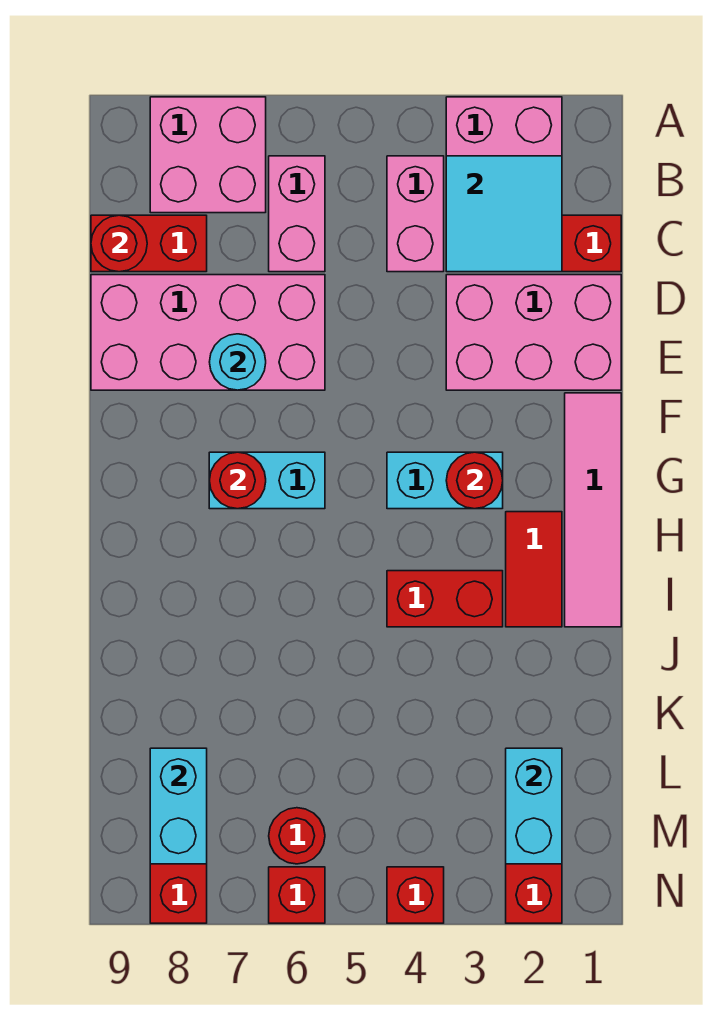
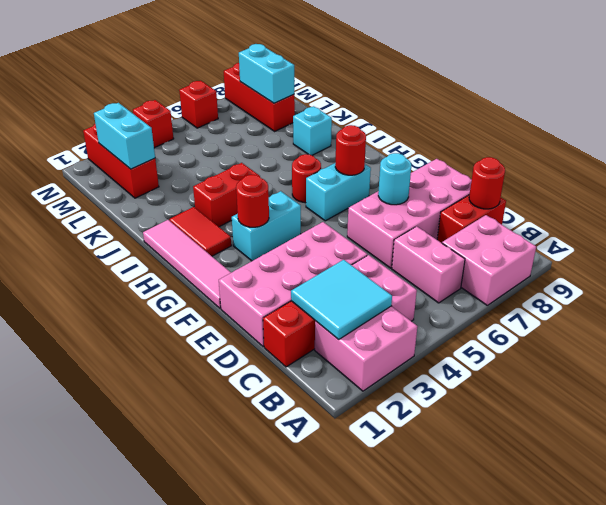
pink 2x3 brick [446,275,621,390] -> pink 2x4 brick [219,222,367,347]
none -> cyan 1x1 brick [293,106,332,155]
red 1x1 round brick [269,808,325,864] -> red 1x1 round brick moved to [292,154,321,203]

